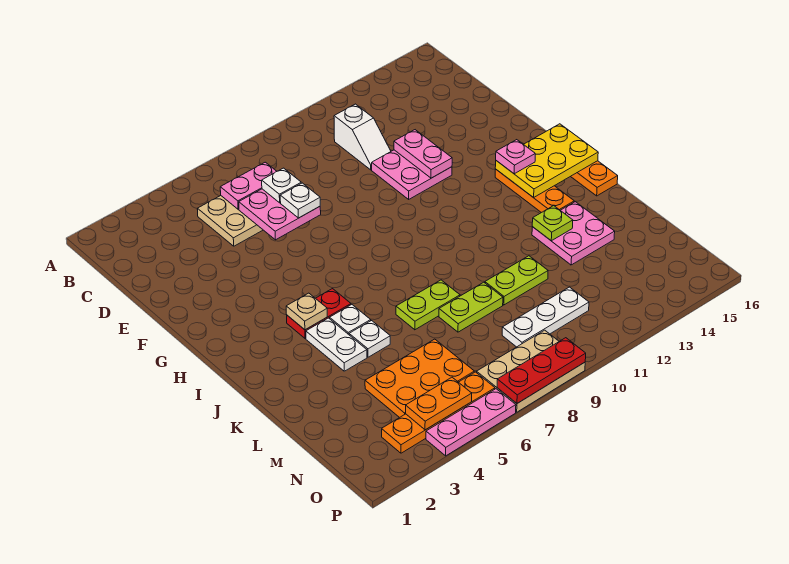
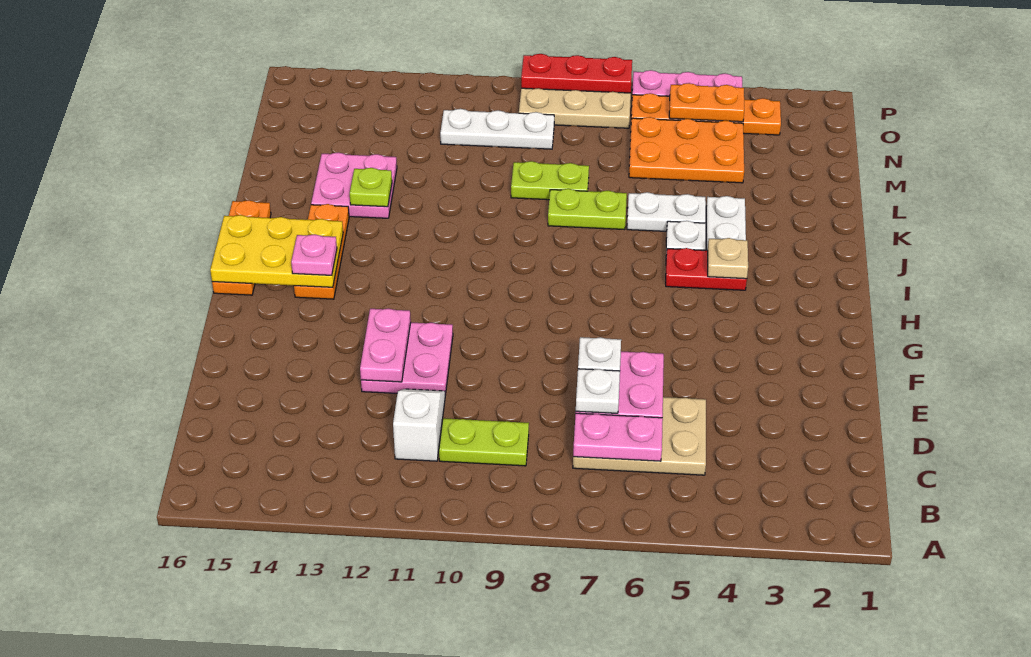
white 1x1 plate [349,321,390,357] -> white 1x2 plate [627,192,706,231]
lime 1x2 plate [485,256,548,305] -> lime 1x2 plate moved to [439,418,529,466]

